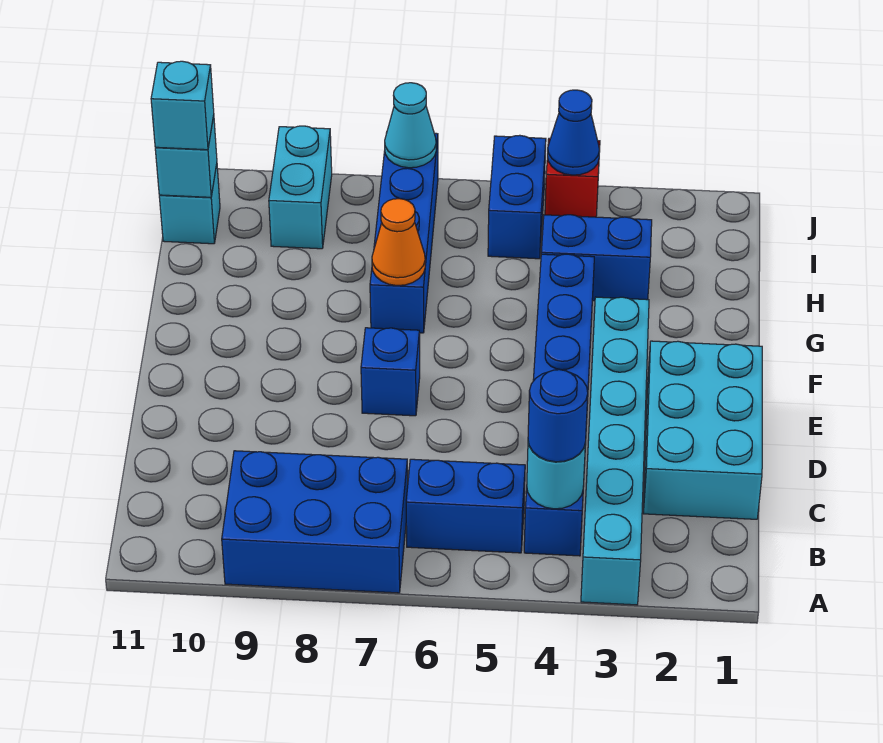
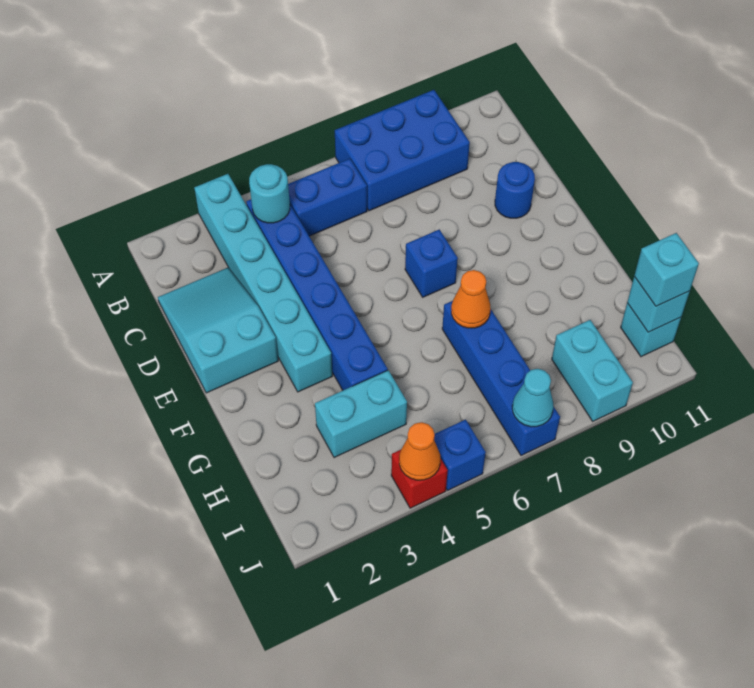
blue 1x1 round brick [528,370,588,462] -> blue 1x1 round brick moved to [495,162,535,218]
cyan 2x3 brick [643,341,762,519] -> cyan 2x3 slope [158,268,278,393]
blue 1x2 brick [541,215,652,301] -> cyan 1x2 brick [315,370,407,458]
blue 1x2 brick [488,135,546,259] -> blue 1x1 brick [434,420,486,490]
blue 1x1 cone [547,90,600,175] -> orange 1x1 cone [399,422,440,480]

